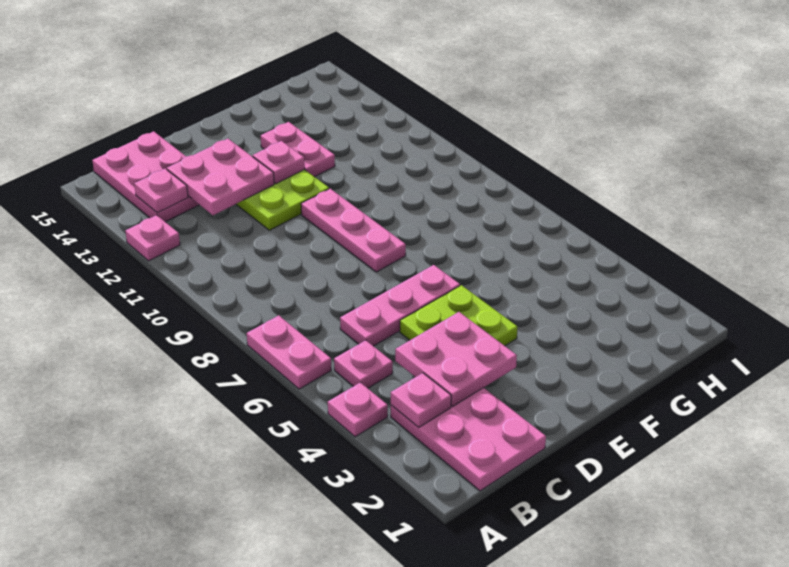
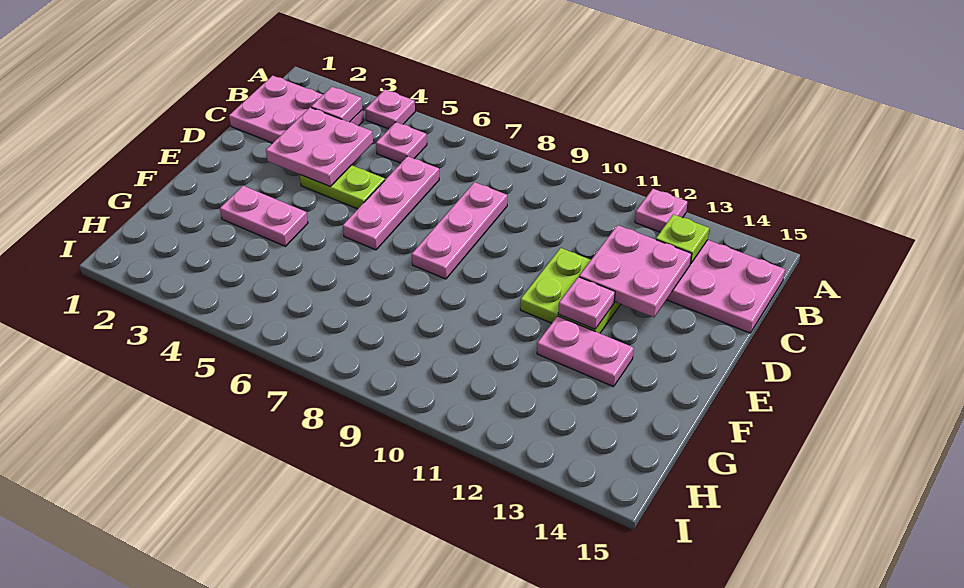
pink 1x2 plate [247,315,331,389] -> pink 1x2 plate moved to [220,186,308,246]
pink 1x1 plate [134,169,188,213] -> lime 1x1 plate [656,214,709,264]
lime 2x2 plate [400,285,518,346] -> lime 1x2 plate [300,165,385,209]
pink 1x3 plate [301,189,406,272] -> pink 1x3 plate turned to [412,182,507,279]

